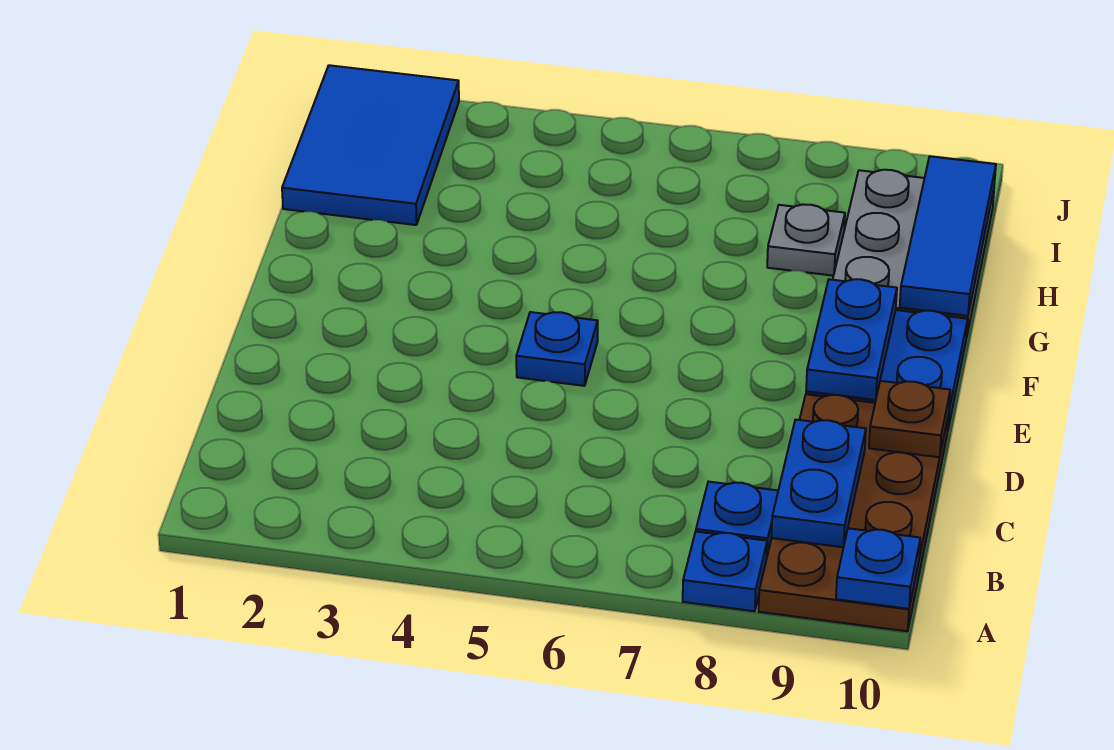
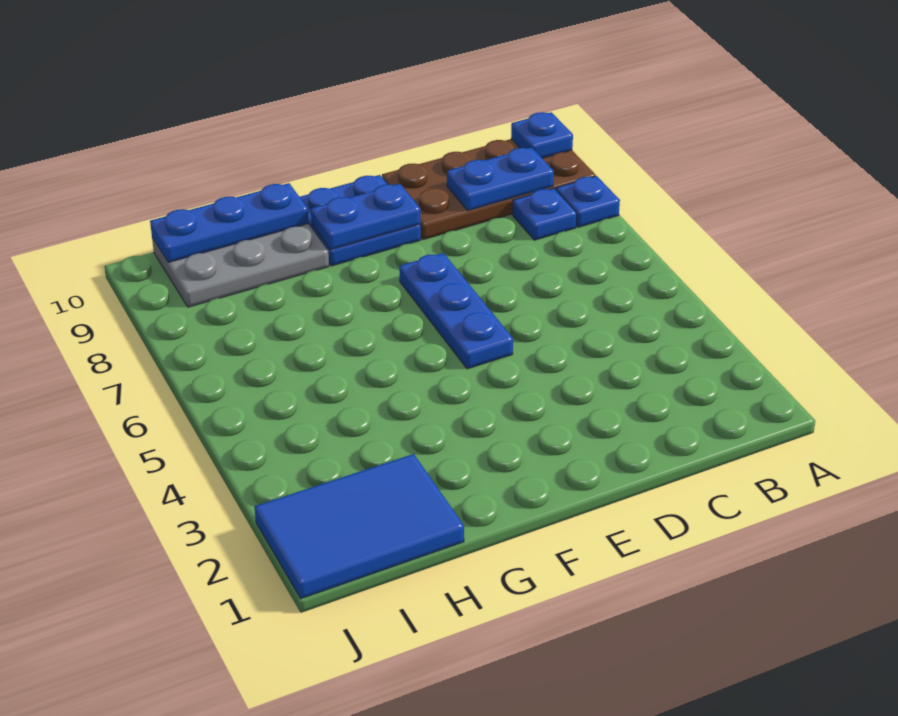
brown 1x1 plate [869,381,950,457] -> none
blue 1x1 plate [516,312,598,386] -> blue 1x3 plate [399,253,513,369]
blue 1x3 tile [900,156,996,316] -> blue 1x3 plate [150,183,308,262]
grey 1x1 plate [767,204,845,276] -> none

